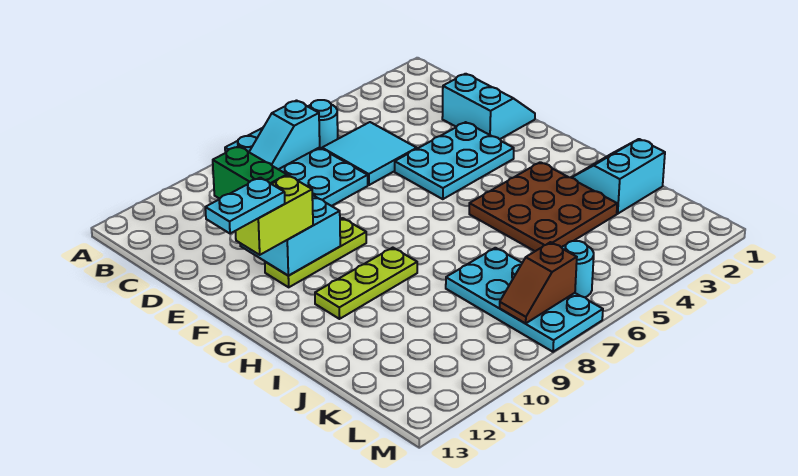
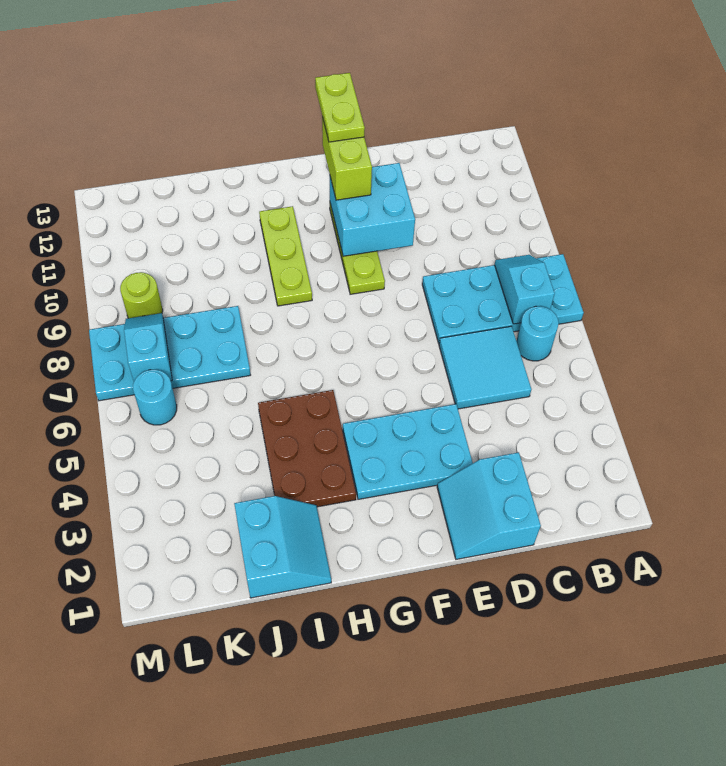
cyan 2x2 slope [442,74,535,139] -> cyan 2x2 slope turned to [437,452,541,559]
green 1x2 brick [213,146,287,199] -> none
cyan 2x3 plate [395,122,514,199] -> cyan 2x3 plate turned to [343,404,473,499]
cyan 1x2 plate [205,178,285,234] -> lime 1x2 plate [315,73,365,142]
brown 3x3 plate [469,162,617,251] -> brown 2x3 plate [258,390,356,507]
brown 1x2 slope [500,242,577,324] -> cyan 1x2 slope [124,313,172,381]
none -> lime 1x1 round brick [120,272,163,318]

